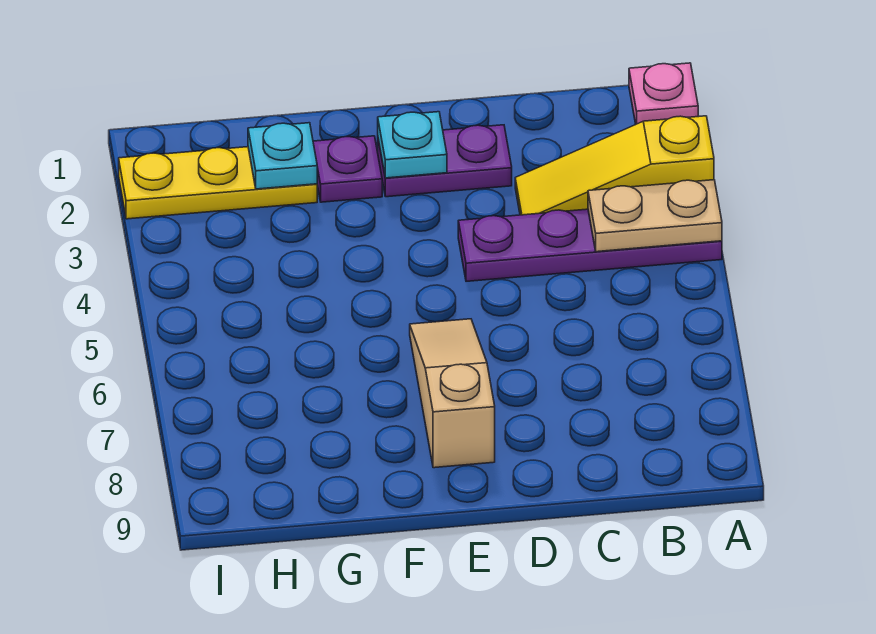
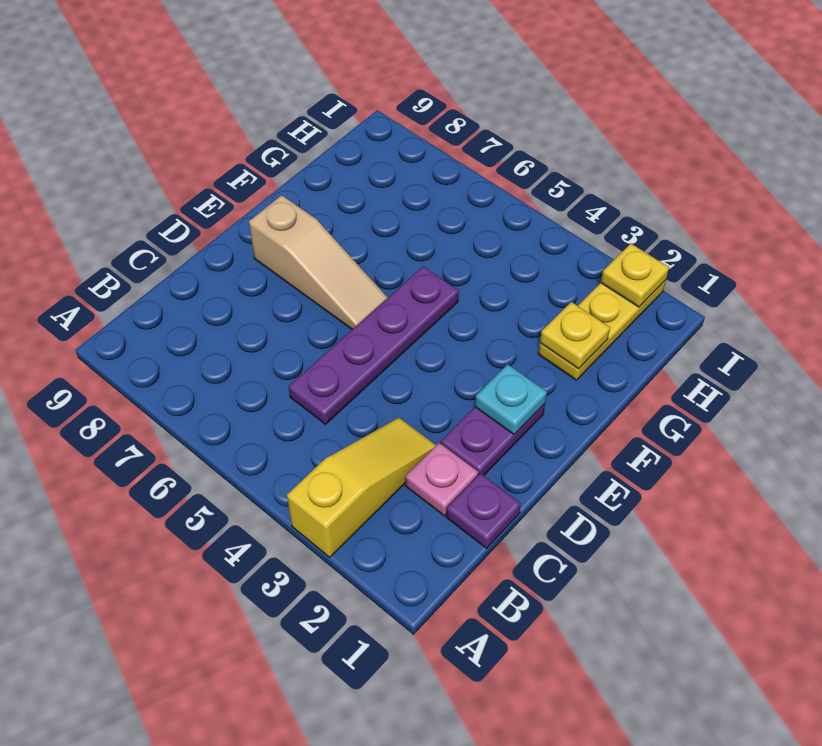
pink 1x1 plate [629,63,698,124] -> pink 1x1 plate moved to [405,443,478,516]
purple 1x4 plate [458,209,722,281] -> purple 1x4 plate moved to [289,266,459,424]
tan 1x2 plate [588,180,722,252] -> none
purple 1x1 plate [313,136,382,202] -> purple 1x1 plate moved to [446,473,521,548]
cyan 1x1 plate [248,123,317,189] -> yellow 1x1 plate [540,302,610,369]
none -> yellow 1x1 plate [601,244,669,307]

